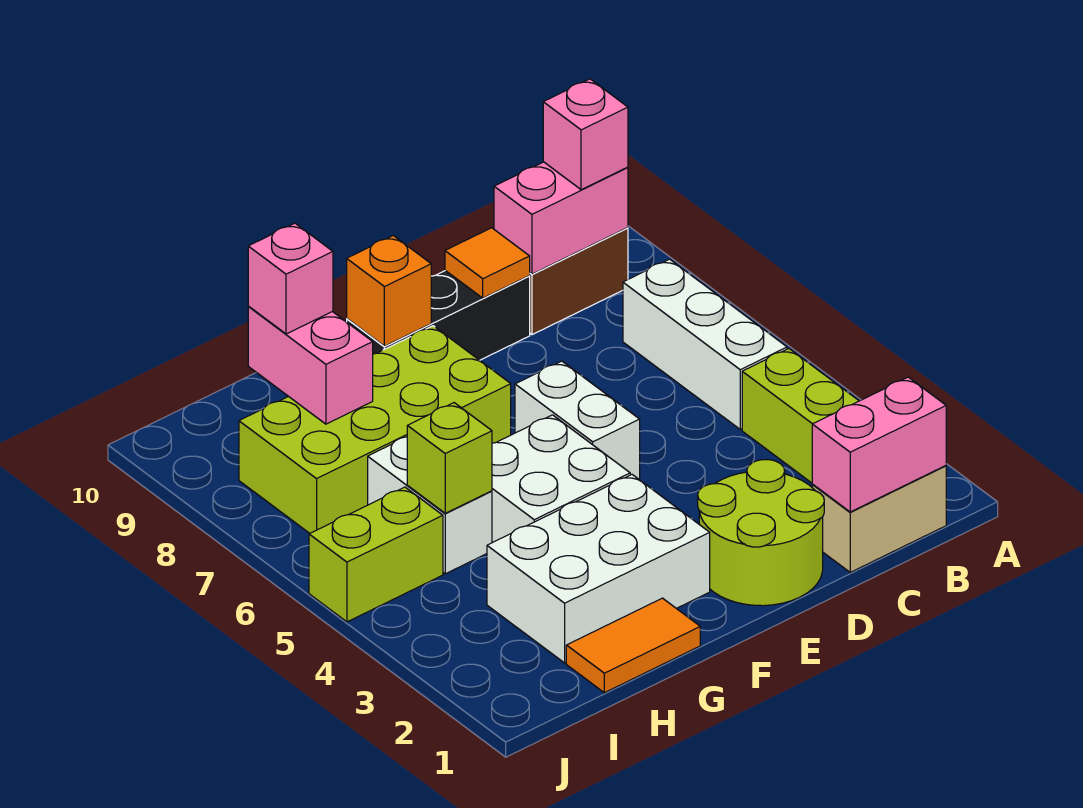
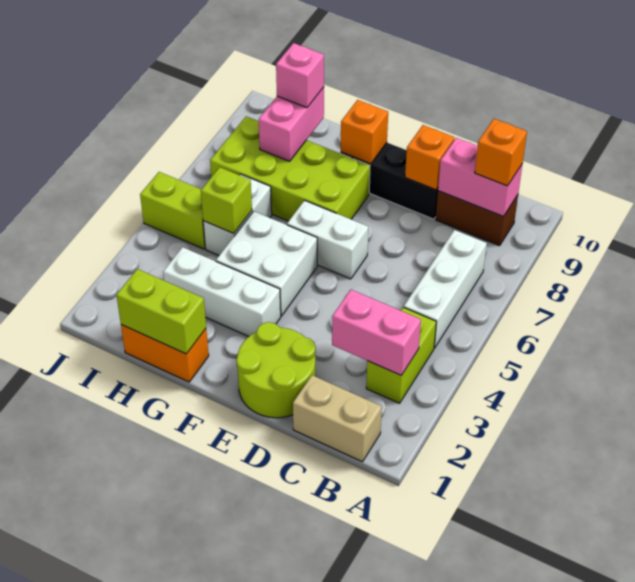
pink 1x2 brick [812,377,946,512] -> pink 1x2 brick moved to [332,290,421,375]
pink 1x1 brick [543,79,628,190] -> orange 1x1 brick [475,119,527,186]
orange 1x1 tile [445,228,530,298] -> orange 1x1 brick [405,125,454,190]
white 1x2 brick [515,361,640,479] -> white 1x2 brick turned to [287,200,368,279]
white 2x3 brick [487,475,710,663] -> white 1x3 brick [163,247,281,336]
orange 1x2 tile [566,598,700,693] -> orange 1x2 brick [121,325,209,382]
none -> lime 1x2 brick [116,269,206,354]

